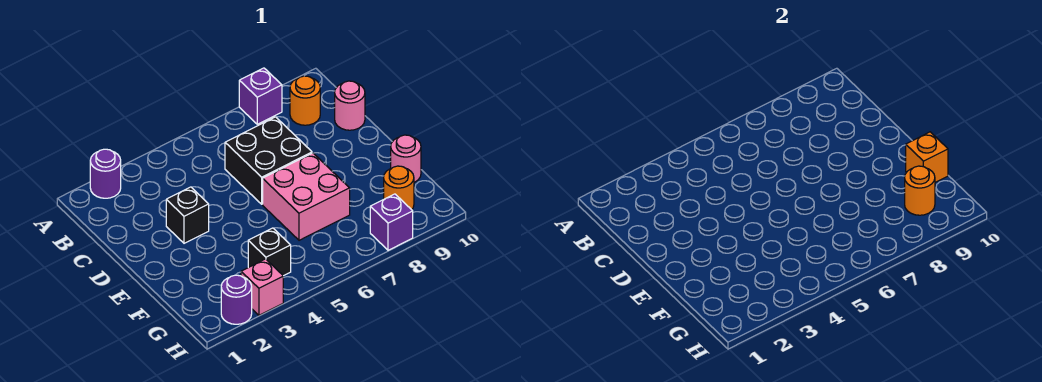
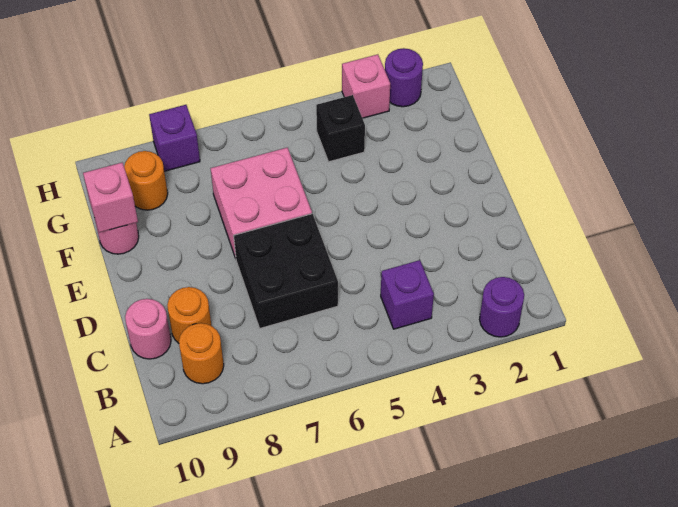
purple 1x1 brick [239,68,282,124] -> purple 1x1 brick moved to [381,260,434,329]
black 1x1 brick [166,187,209,243] -> none
orange 1x1 brick [906,132,948,182] -> pink 1x1 brick [83,163,138,233]
orange 1x1 round brick [905,166,935,215] -> orange 1x1 round brick moved to [167,287,211,343]

